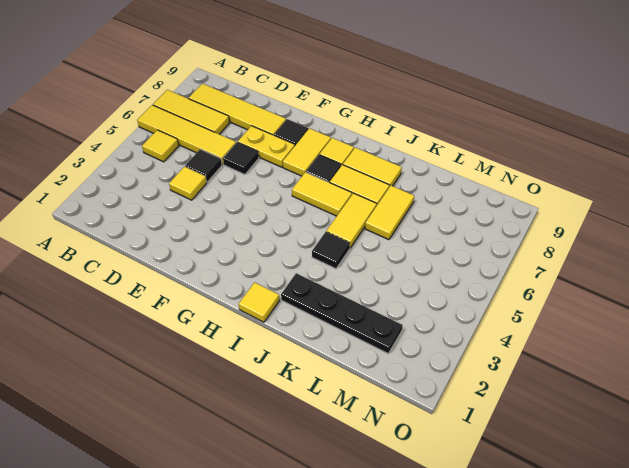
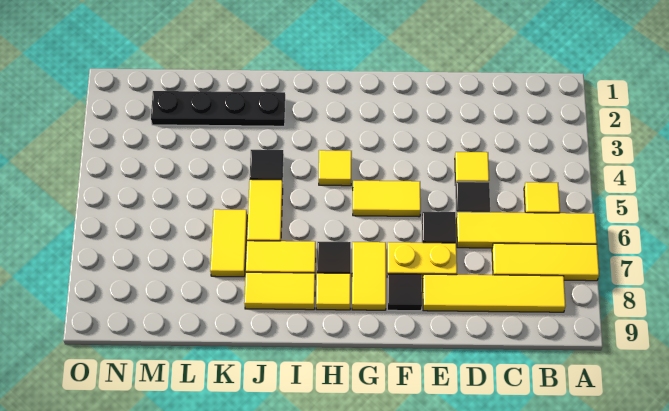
yellow 1x2 tile [292,172,352,216] -> yellow 1x2 tile moved to [353,181,421,217]
yellow 1x1 tile [239,282,279,322] -> yellow 1x1 tile moved to [319,150,352,186]

